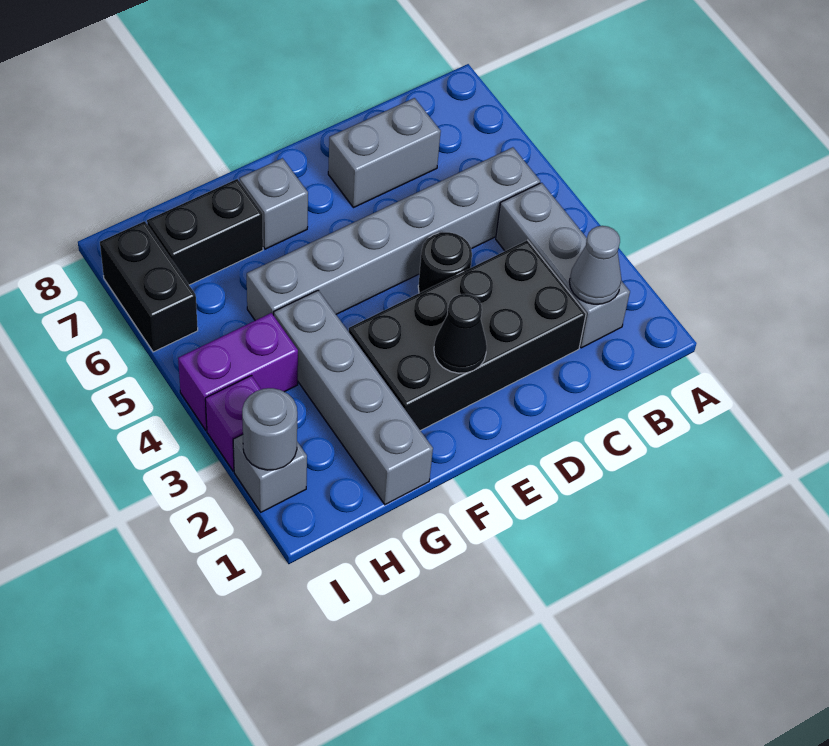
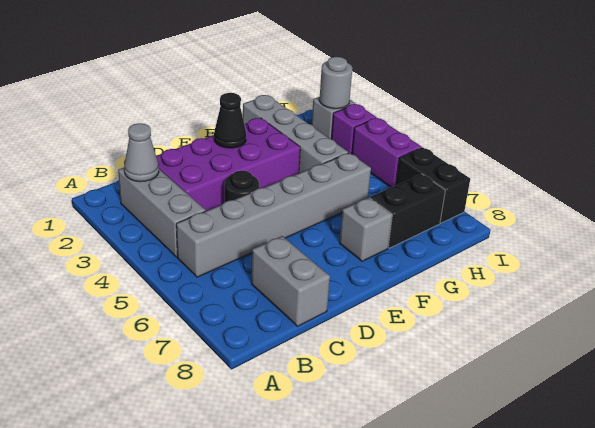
black 2x4 brick [348,240,586,431] -> purple 2x4 brick [156,118,300,211]
grey 1x2 brick [328,98,441,208] -> grey 1x2 brick turned to [252,236,330,326]
purple 1x2 brick [178,313,298,430] -> purple 1x2 brick turned to [352,118,422,187]

